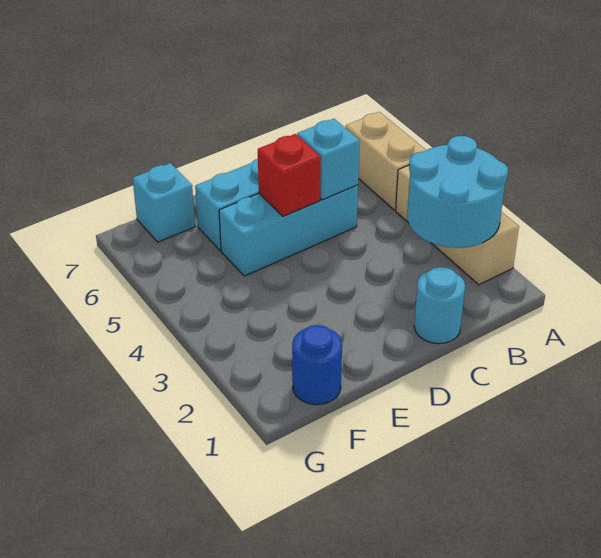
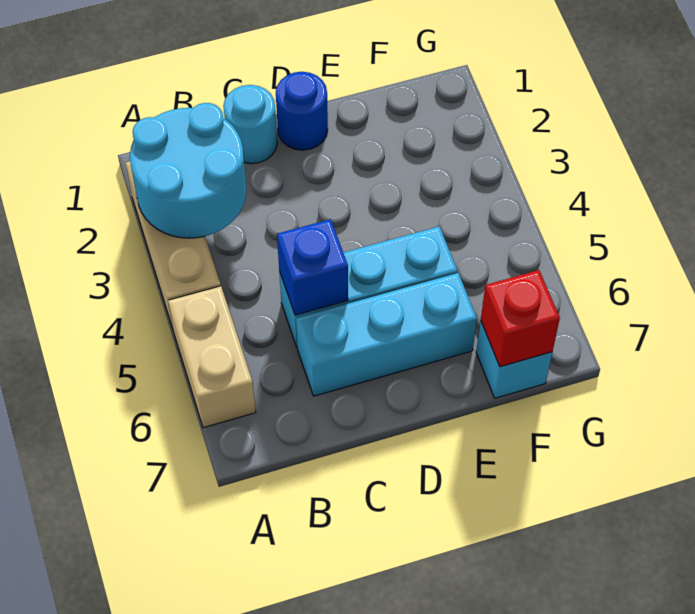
cyan 1x1 brick [297,119,360,200] -> blue 1x1 brick [277,219,348,315]
red 1x1 brick [258,134,321,216] -> red 1x1 brick moved to [481,270,560,367]
blue 1x1 round brick [292,325,342,405] -> blue 1x1 round brick moved to [276,72,328,150]

